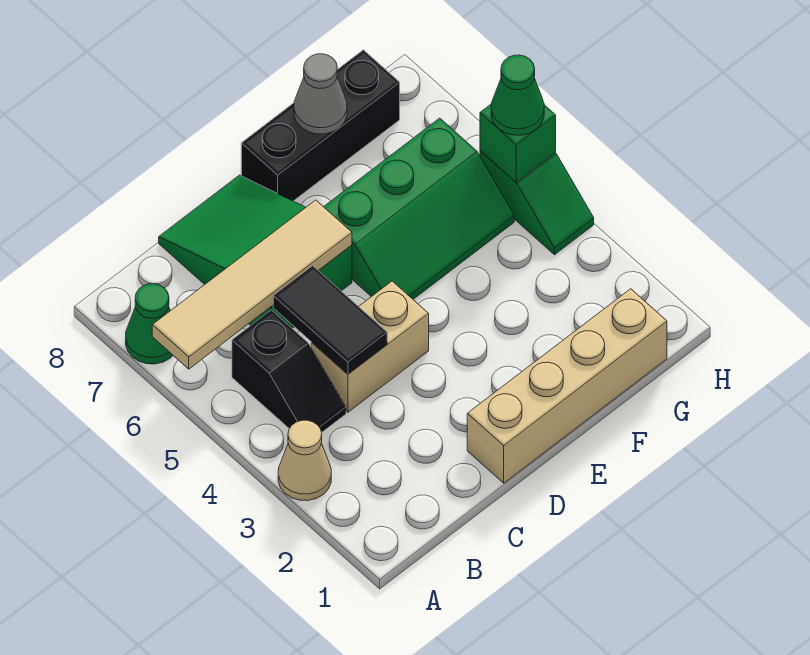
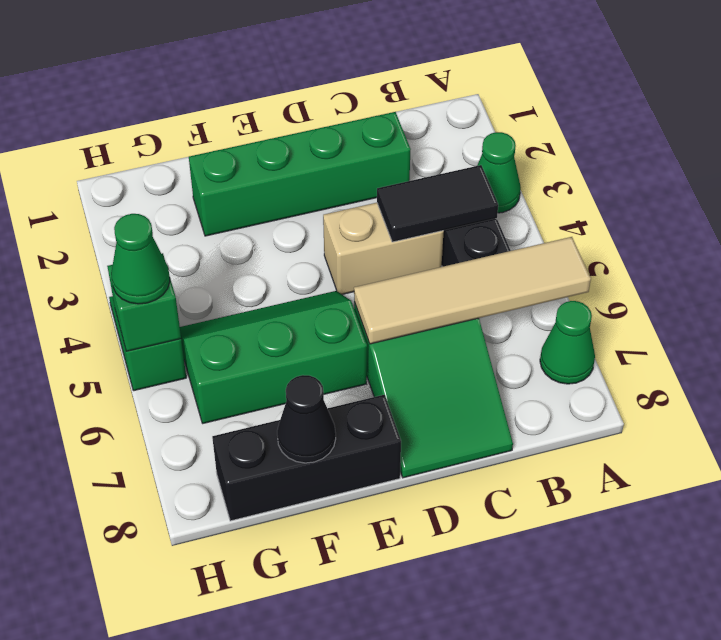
tan 1x1 cone [278,420,331,501] -> green 1x1 cone [477,132,521,213]
none -> green 1x4 brick [189,112,411,236]
black 1x2 tile [273,266,387,374] -> black 1x2 tile turned to [377,165,498,242]
tan 1x4 brick [467,289,667,483] -> none
grey 1x1 cone [294,54,347,134] -> black 1x1 cone [277,375,336,463]

